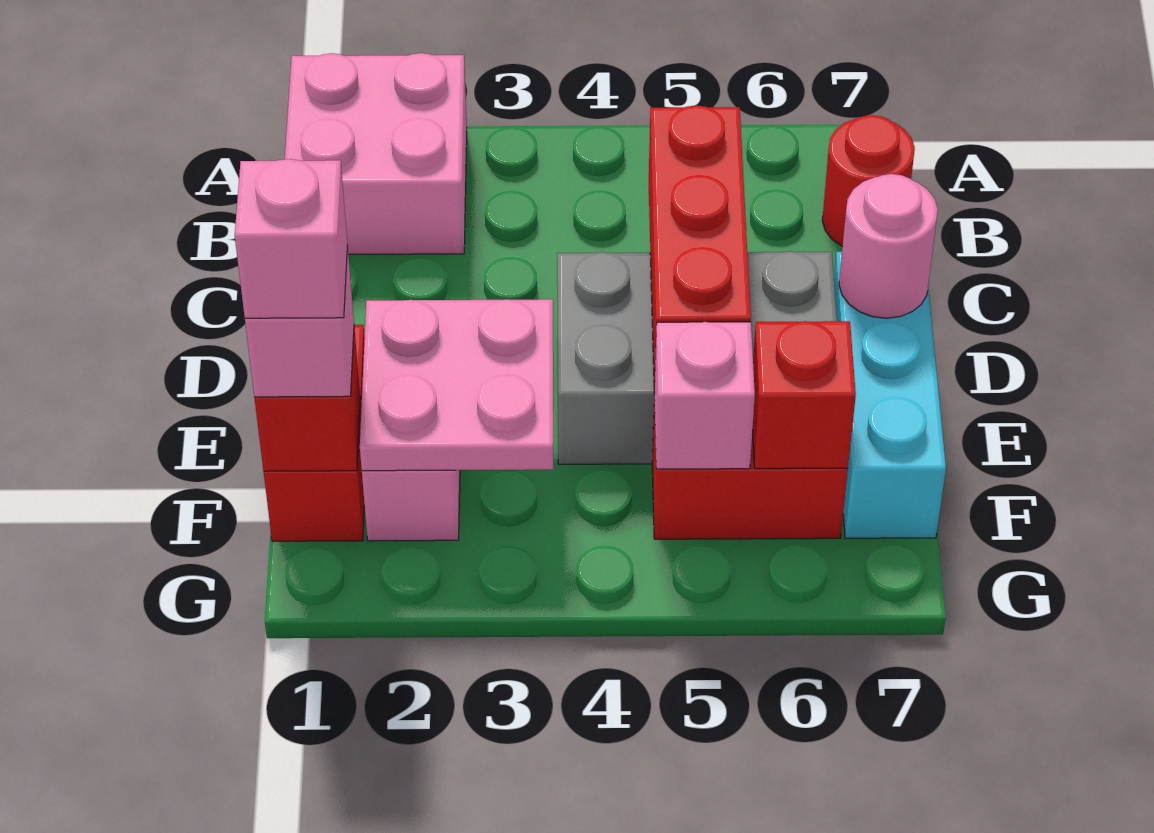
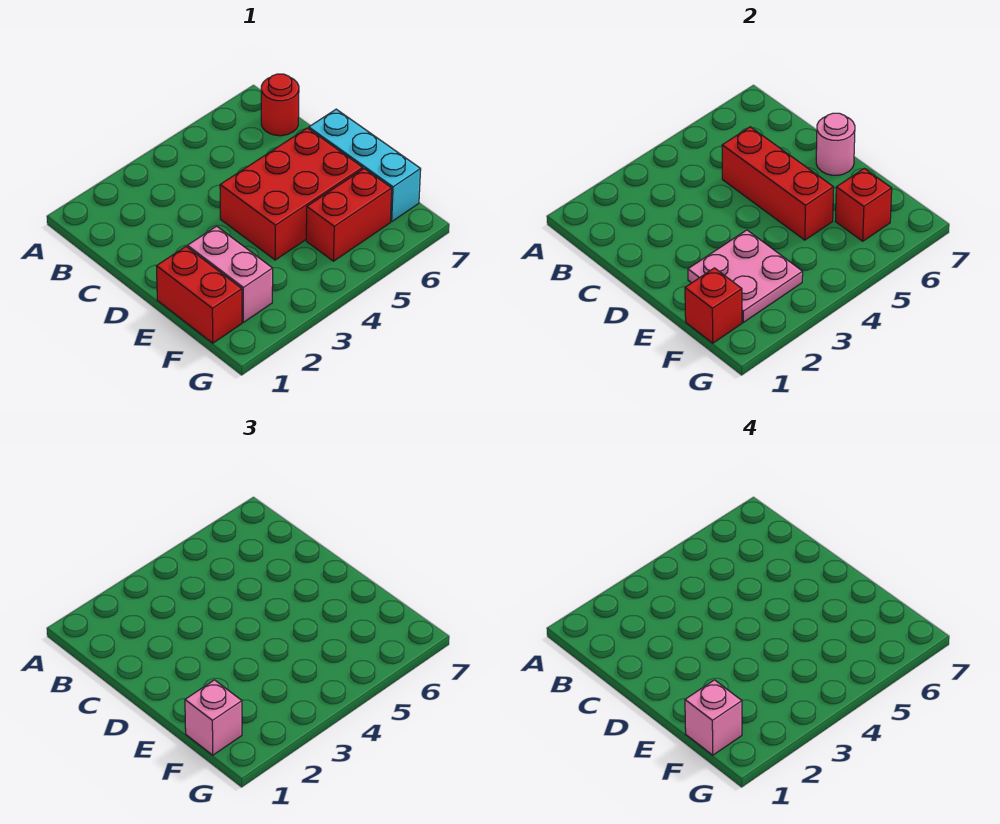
pink 2x2 brick [285,53,467,254] -> none
grey 2x3 brick [557,251,837,464] -> red 2x3 brick [220,128,363,260]
pink 1x1 brick [654,322,755,469] -> none

